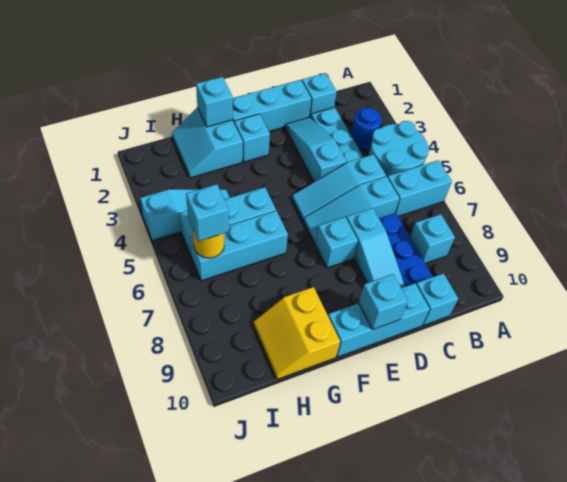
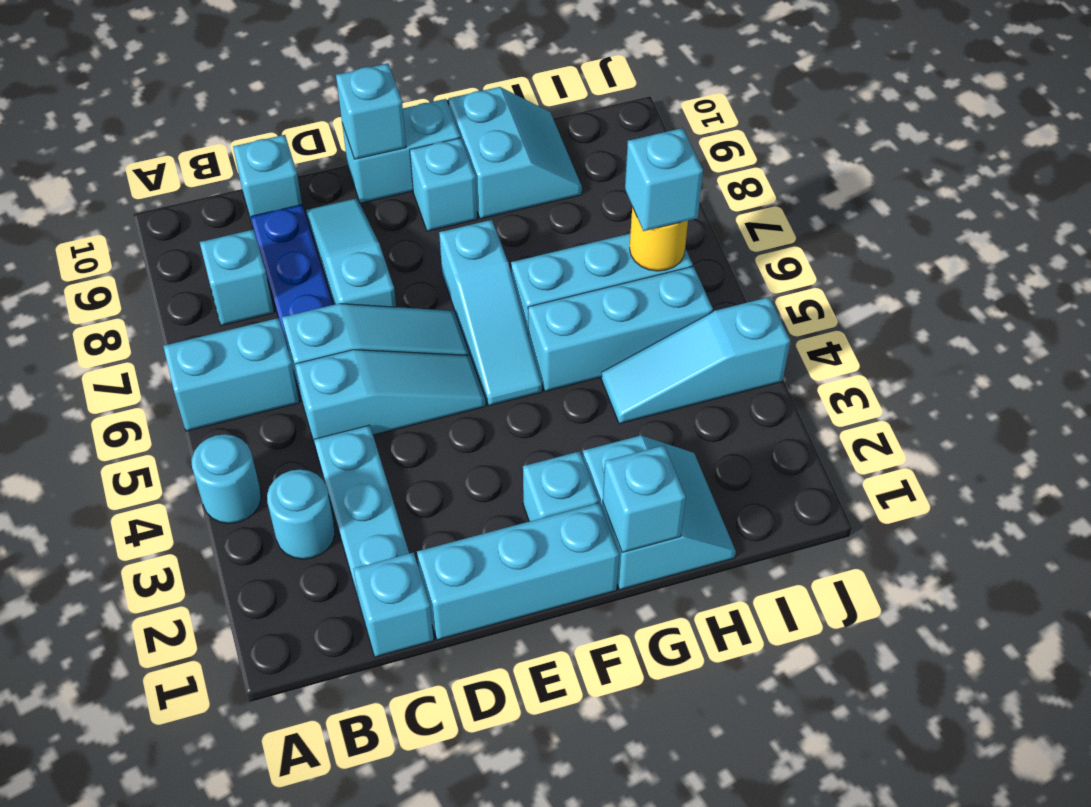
cyan 2x2 round brick [369,121,429,177] -> cyan 1x1 round brick [192,434,261,523]
blue 1x1 round brick [351,108,381,150] -> cyan 1x1 round brick [267,469,335,559]
cyan 1x3 slope [285,117,347,182] -> cyan 1x3 slope moved to [439,220,542,406]
cyan 1x3 brick [328,283,430,357] -> cyan 1x2 brick [342,99,460,203]
cyan 1x1 brick [315,217,358,268] -> cyan 1x1 brick moved to [410,138,477,231]
yellow 2x2 slope [253,287,340,379] -> cyan 2x2 slope [449,87,582,219]

